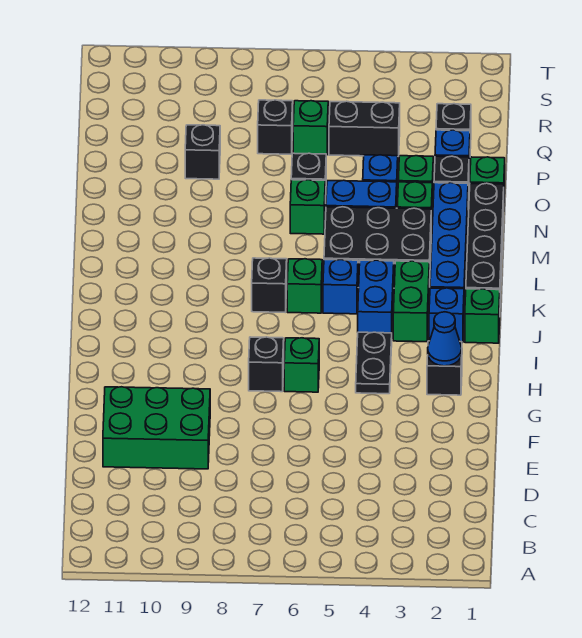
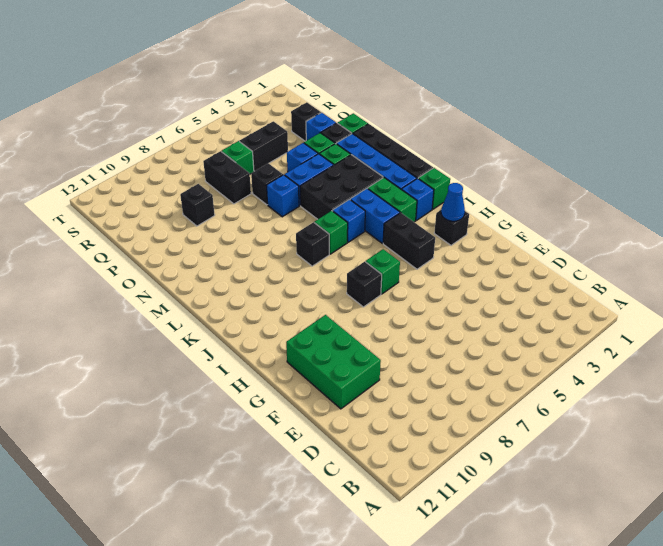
green 2x3 brick [103,387,210,469] -> green 2x3 brick turned to [286,315,381,409]
black 1x2 plate [356,332,392,394] -> black 1x2 brick [383,213,435,269]
green 1x1 brick [290,180,325,234] -> blue 1x1 brick [266,175,299,217]
black 1x1 brick [258,100,293,154] -> black 1x2 brick [203,151,251,204]

